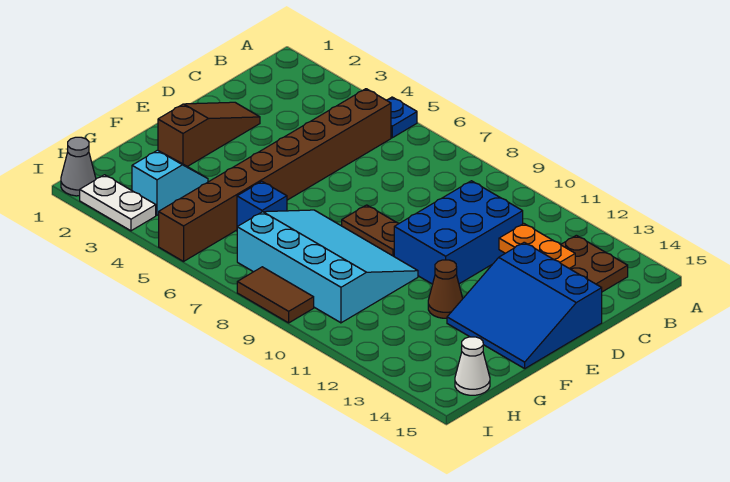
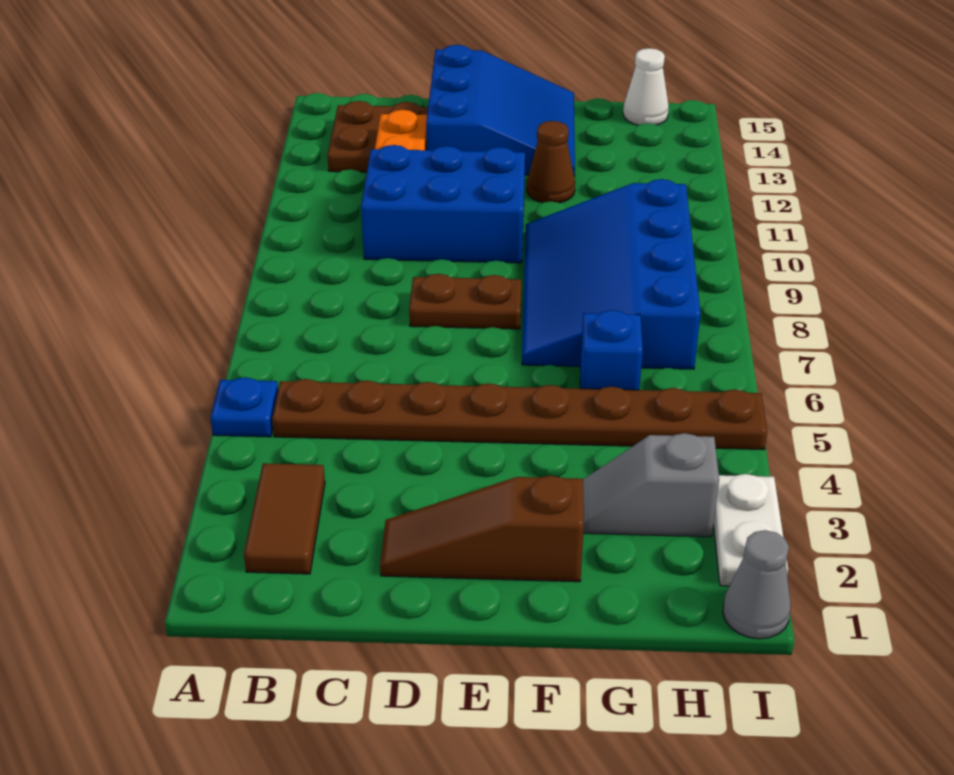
brown 1x8 brick [159,89,391,261] -> brown 1x8 plate [272,379,767,450]
brown 1x2 plate [342,205,399,256] -> brown 1x2 plate turned to [409,274,521,329]
cyan 3x4 slope [237,210,418,323] -> blue 3x4 slope [522,179,701,369]
cyan 1x2 slope [132,150,208,215] -> grey 1x2 slope [583,433,719,537]
brown 1x2 tile [237,267,314,323] -> brown 1x2 tile moved to [244,463,325,574]

